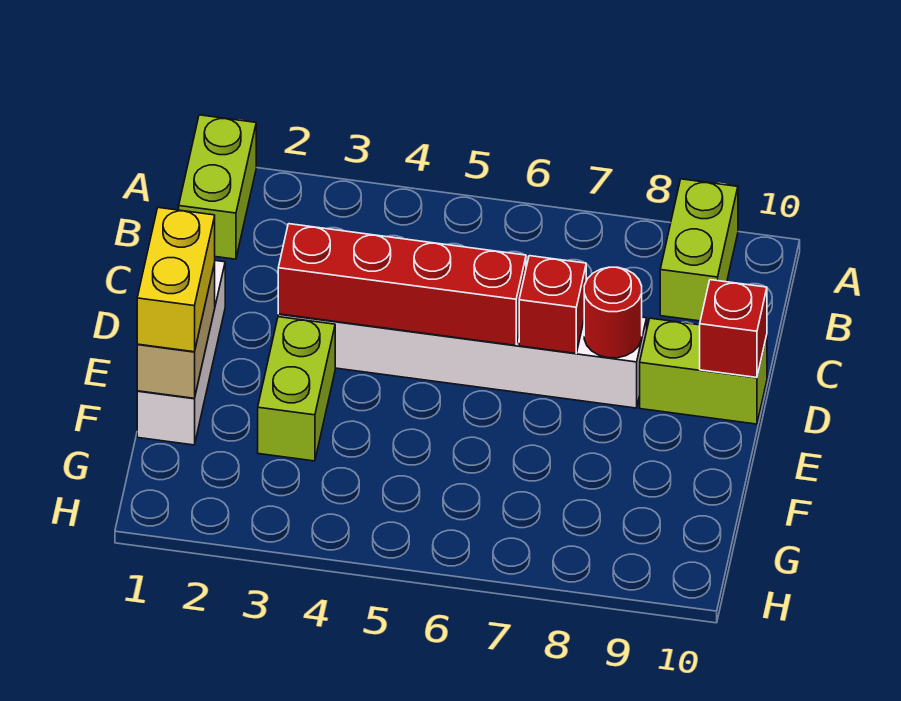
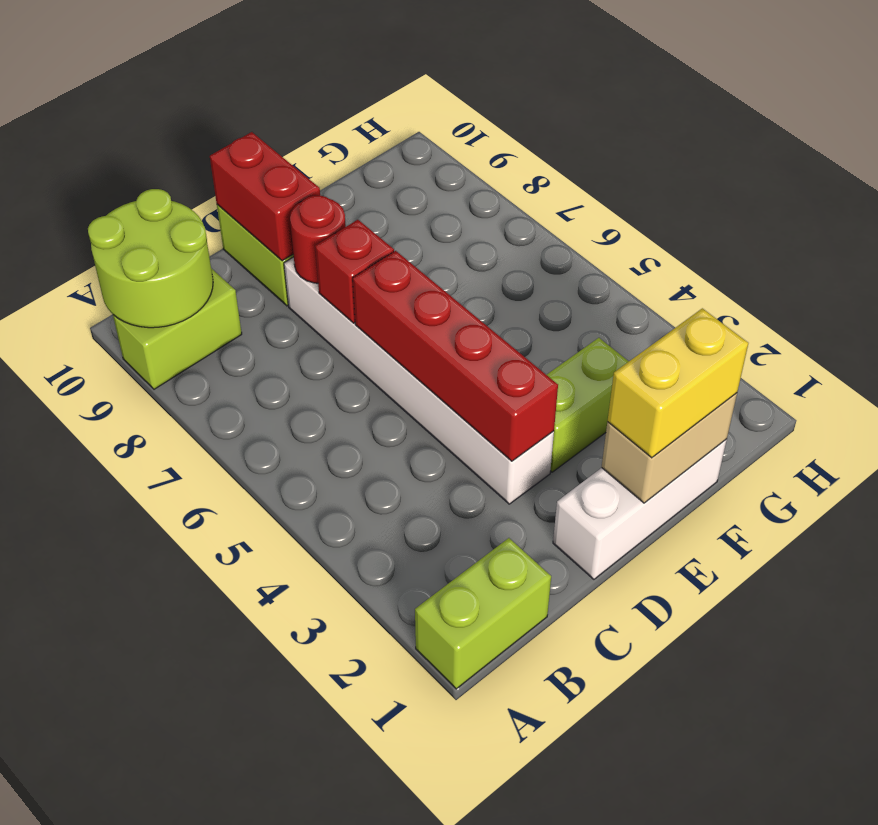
none -> lime 2x2 round brick [88,189,213,328]
red 1x1 brick [700,280,767,378] -> red 1x2 brick [210,132,320,261]

